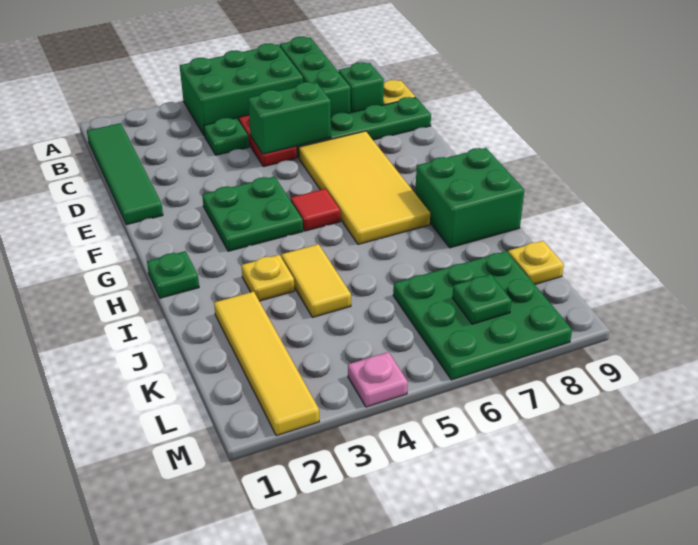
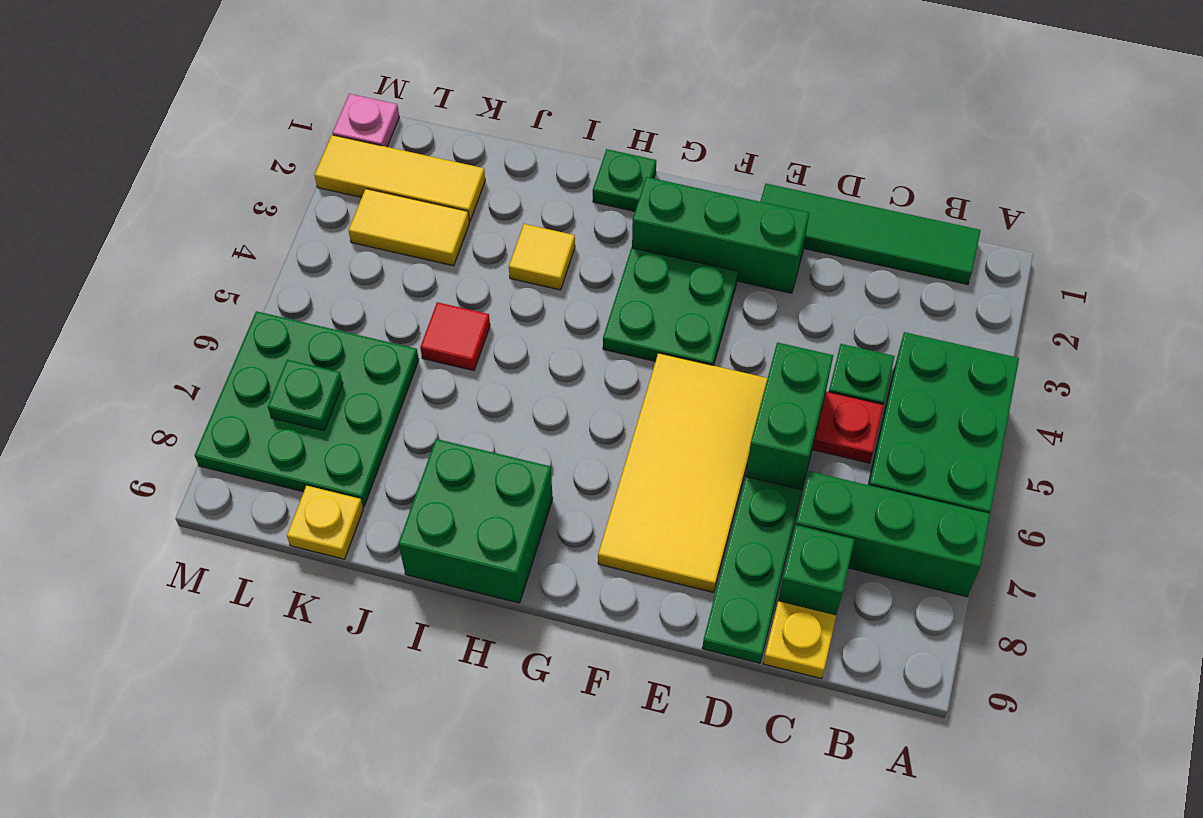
none -> green 1x3 brick [632,177,809,293]
yellow 2x4 tile [299,131,430,244] -> yellow 2x4 tile turned to [598,353,768,593]
red 1x1 tile [291,189,340,231] -> red 1x1 tile moved to [420,302,490,371]
yellow 1x1 plate [241,255,295,301] -> yellow 1x1 tile [509,224,575,290]
yellow 1x2 tile [281,244,351,317] -> yellow 1x2 tile moved to [349,189,469,266]
yellow 1x4 tile [214,291,319,436] -> yellow 1x3 tile [314,135,485,222]
pink 1x1 plate [348,352,408,407] -> pink 1x1 plate moved to [333,94,399,147]

